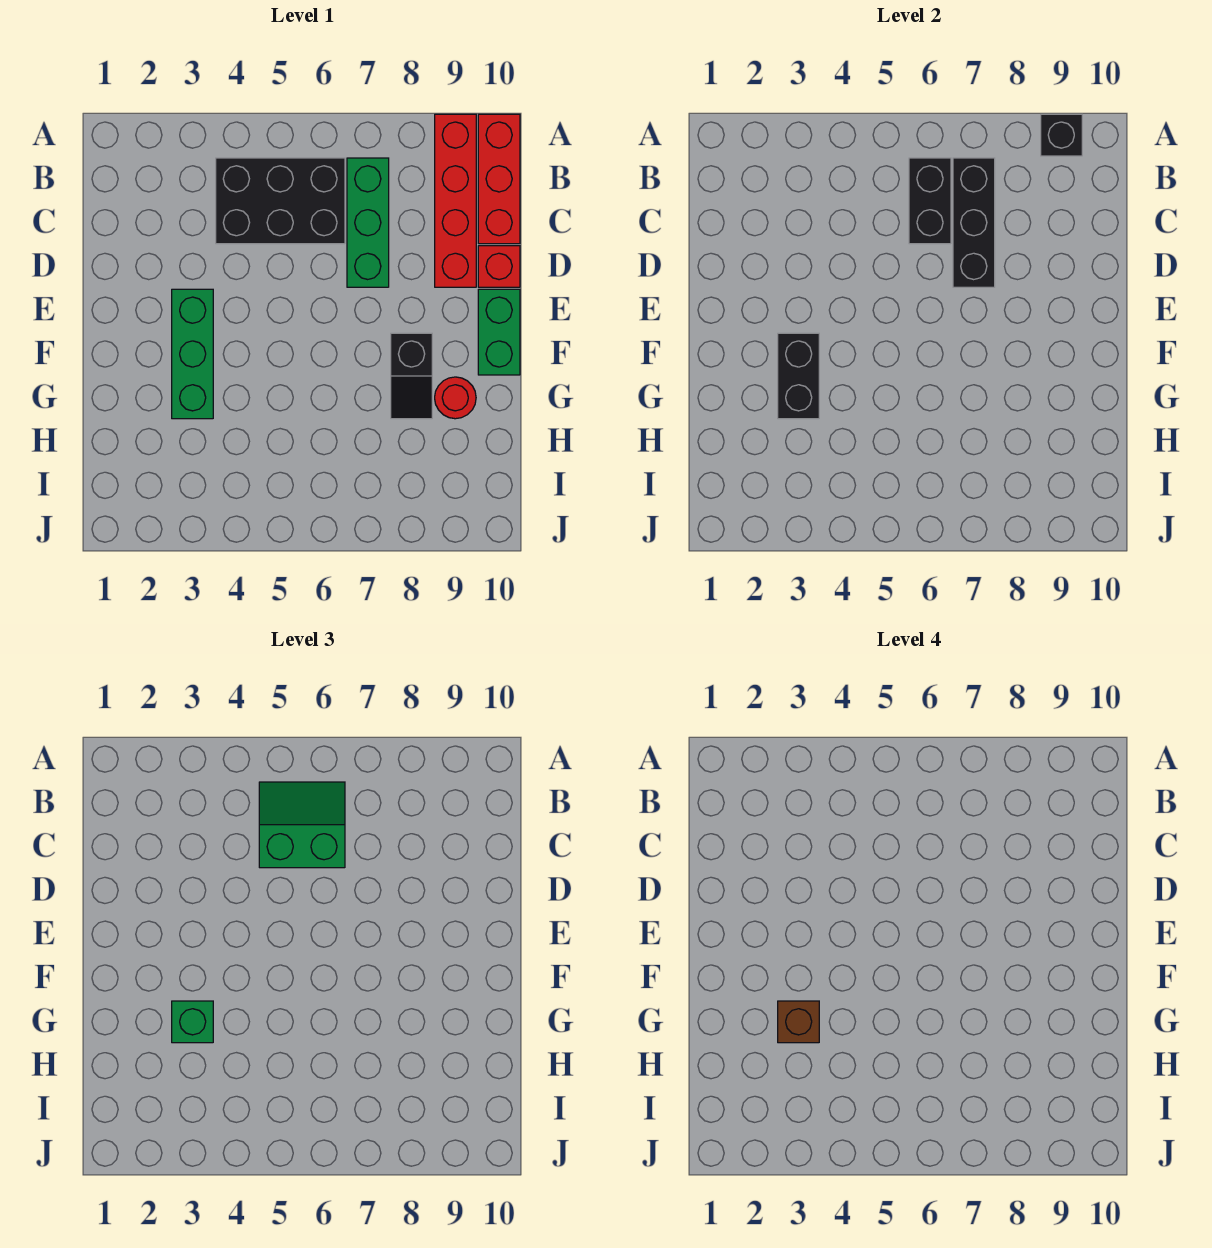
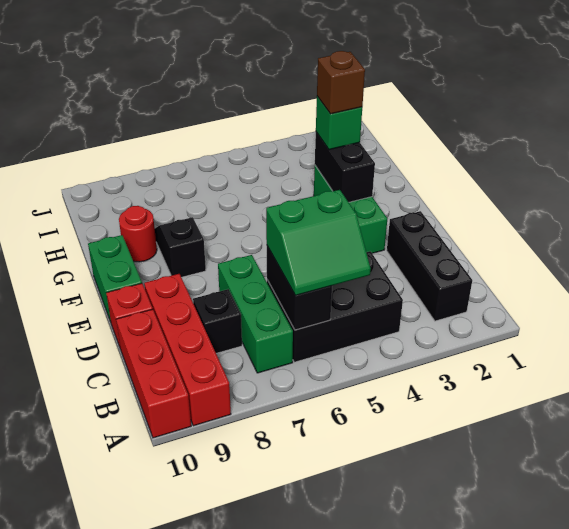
black 1x1 brick [1041,114,1082,156] -> black 1x1 brick moved to [193,289,242,353]
black 1x3 brick [953,158,995,287] -> black 1x3 brick moved to [387,211,472,321]

